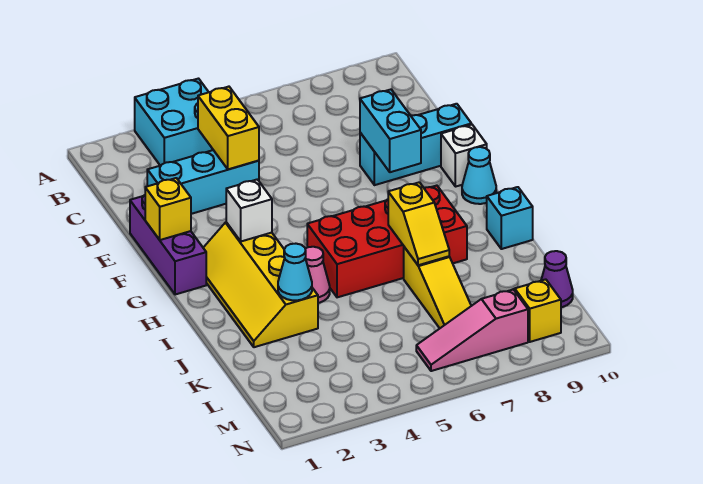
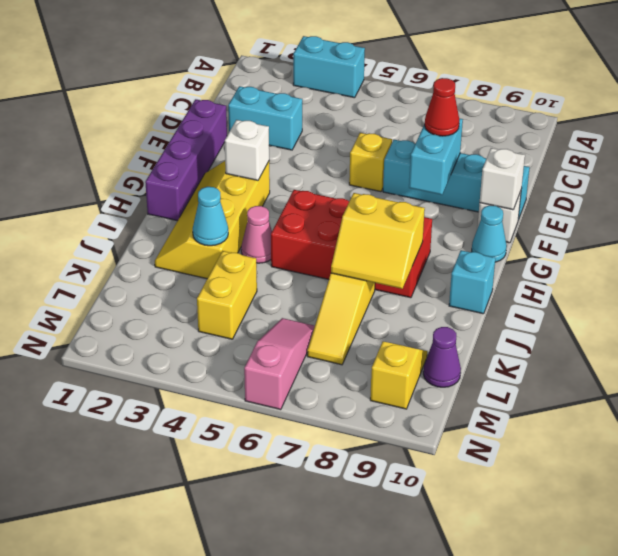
cyan 2x2 brick [135,79,213,166] -> cyan 1x2 brick [293,36,365,98]
yellow 1x2 brick [198,87,259,169] -> yellow 1x2 brick moved to [197,251,257,339]
cyan 1x3 brick [147,150,259,214] -> cyan 1x2 brick [228,86,302,150]
purple 1x3 brick [130,195,206,295] -> purple 1x4 brick [145,99,227,221]
cyan 1x3 brick [360,104,471,185] -> cyan 1x4 brick [383,140,530,220]
none -> red 1x1 cone [425,78,459,136]
yellow 1x1 brick [145,178,191,240] -> yellow 1x1 brick moved to [349,133,392,192]
none -> white 1x1 brick [480,148,525,210]
yellow 1x2 slope [388,182,449,265] -> yellow 2x2 slope [331,193,425,289]
pink 1x3 slope [416,290,528,371] -> pink 1x3 slope turned to [244,318,315,410]

